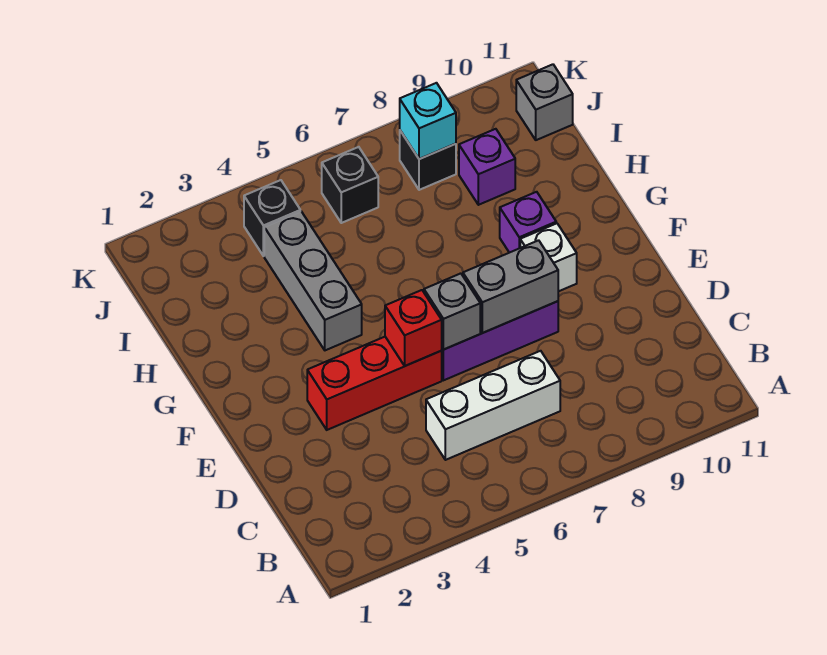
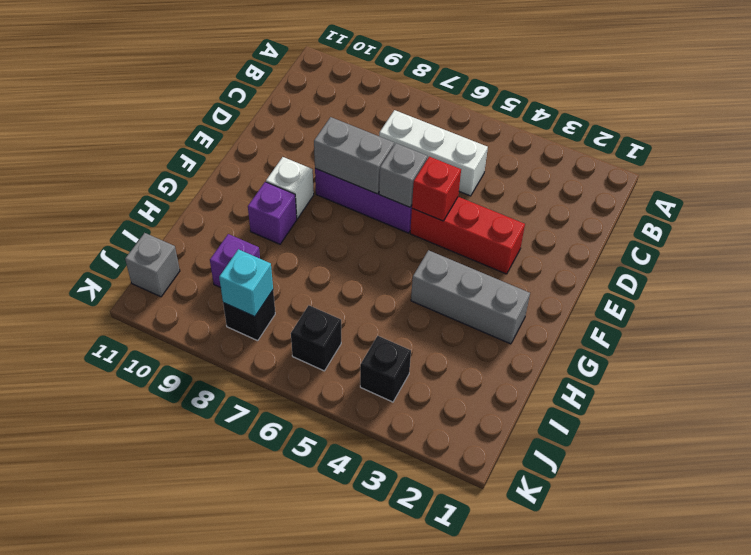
grey 1x3 brick [264,212,362,350] -> grey 1x3 brick turned to [411,250,530,344]

